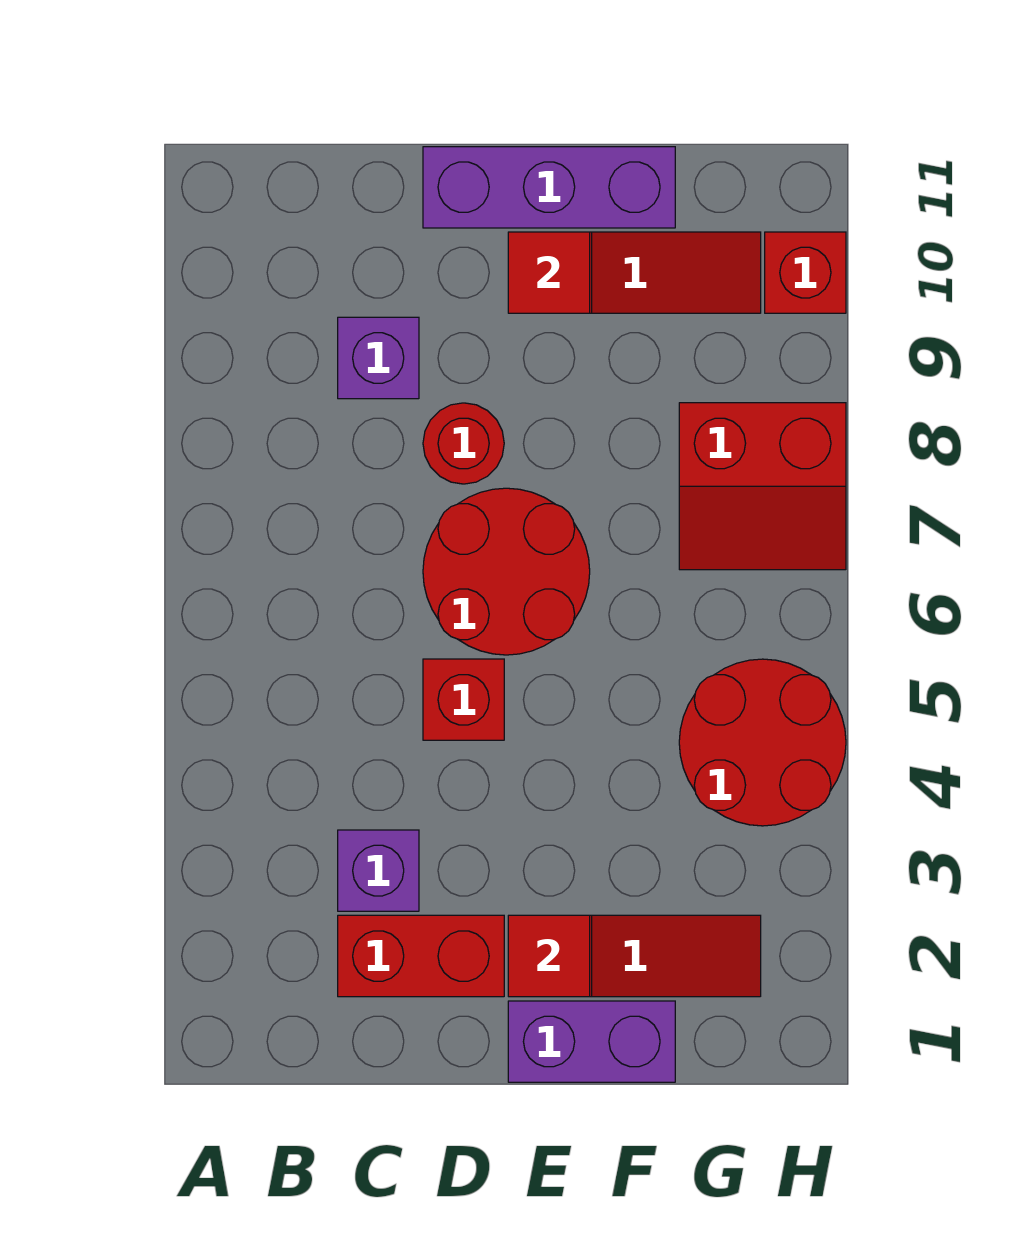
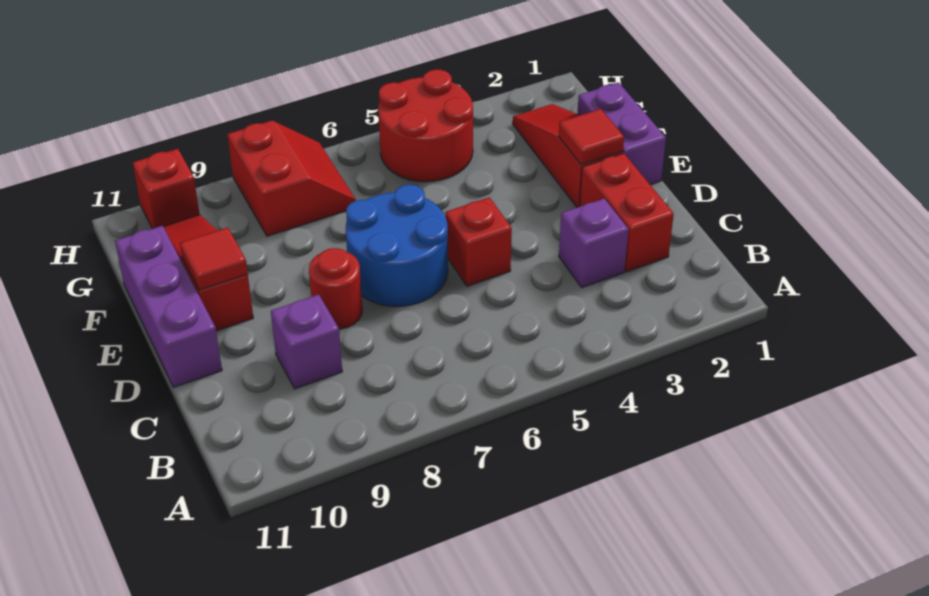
red 2x2 round brick [423,488,590,655] -> blue 2x2 round brick [346,185,448,307]

